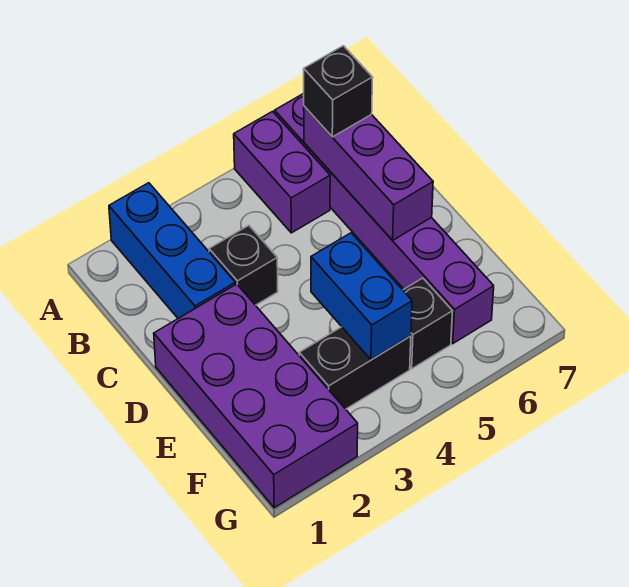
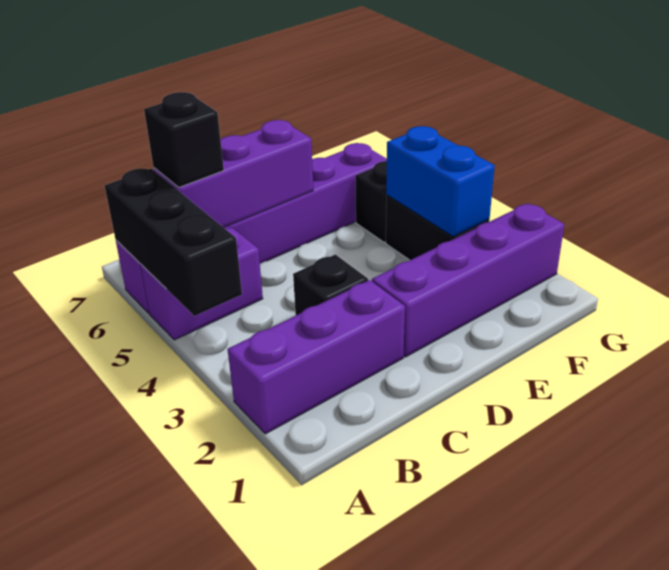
blue 1x3 brick [109,183,235,318] -> purple 1x3 brick [228,280,405,434]
none -> black 1x3 brick [105,169,242,316]
purple 2x4 brick [154,284,358,508] -> purple 1x4 brick [372,203,564,357]
blue 1x2 brick [311,233,412,360] -> blue 1x2 brick turned to [386,126,495,237]

